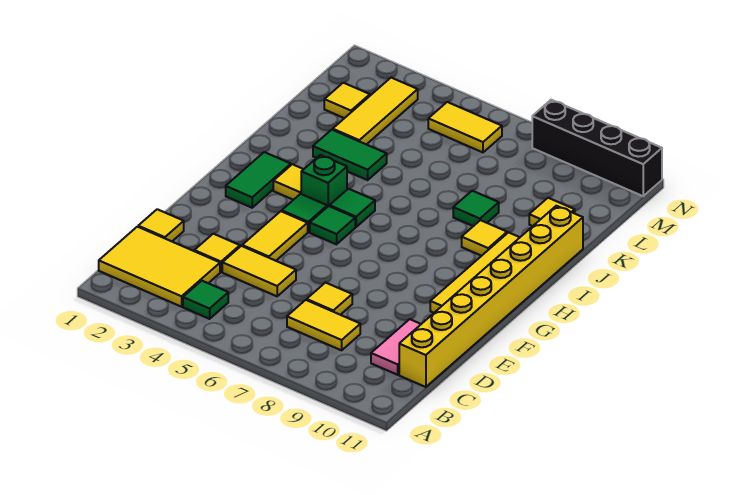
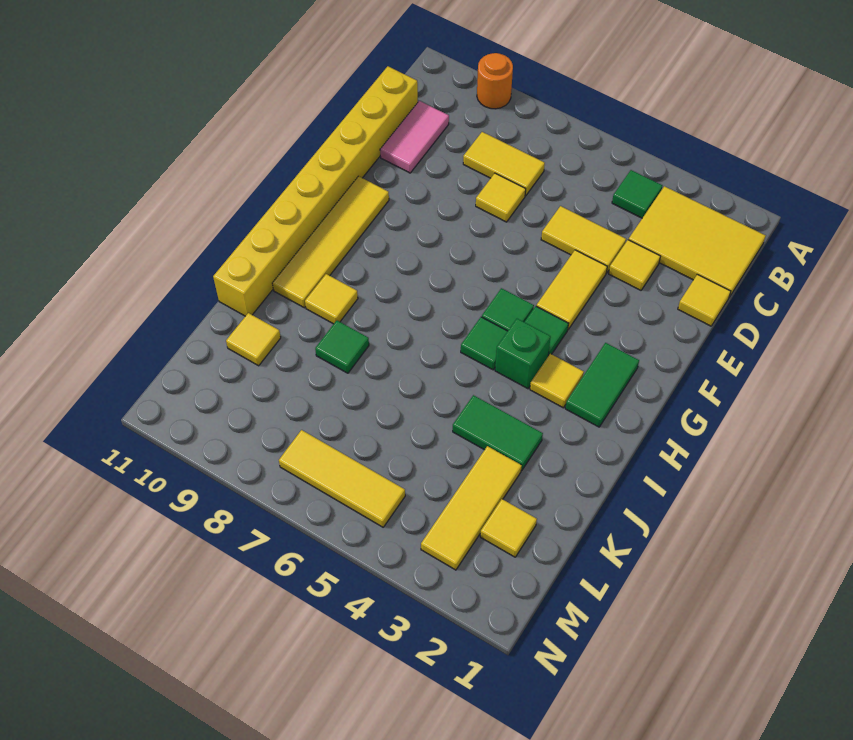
none -> orange 1x1 round brick [477,53,513,109]
yellow 1x2 tile [428,102,502,152] -> yellow 1x3 tile [279,430,405,527]
black 1x4 brick [532,100,662,196] -> none

